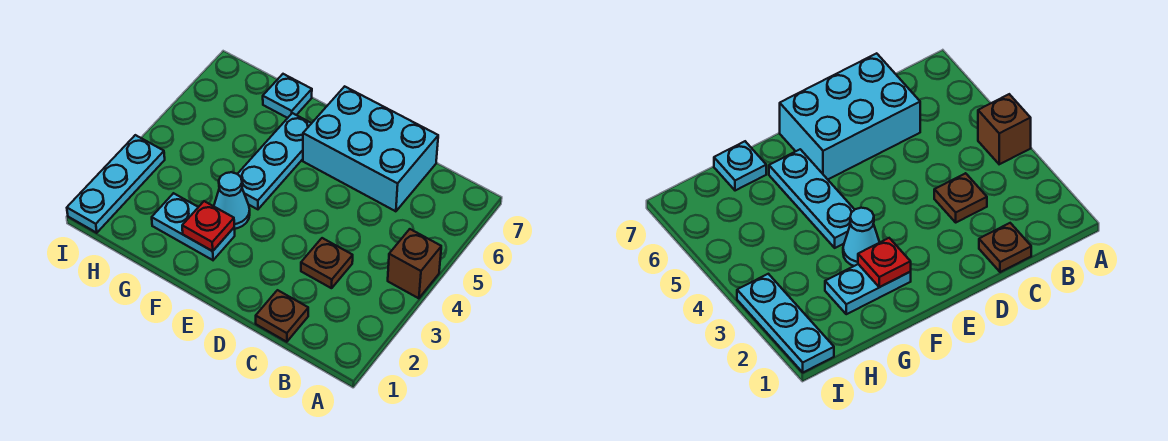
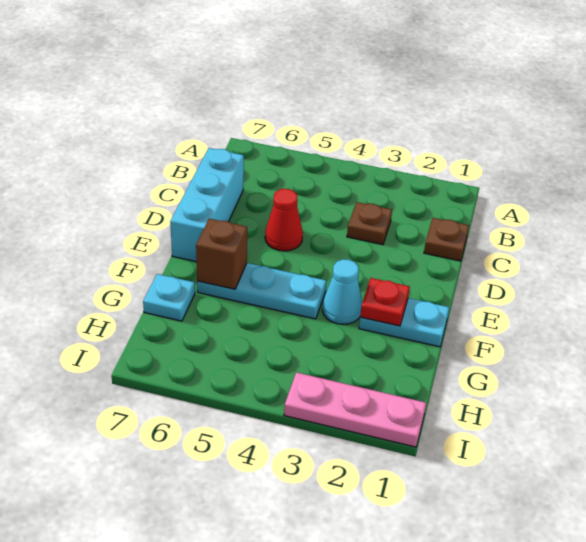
brown 1x1 brick [388,229,441,298] -> brown 1x1 brick moved to [196,219,247,289]
cyan 2x3 brick [303,86,438,211] -> cyan 1x3 brick [170,148,244,262]
none -> red 1x1 cone [265,189,303,251]
cyan 1x2 plate [152,193,235,260] -> cyan 1x2 plate turned to [359,298,449,347]
cyan 1x3 plate [67,135,165,233] -> pink 1x3 plate [284,372,426,447]

